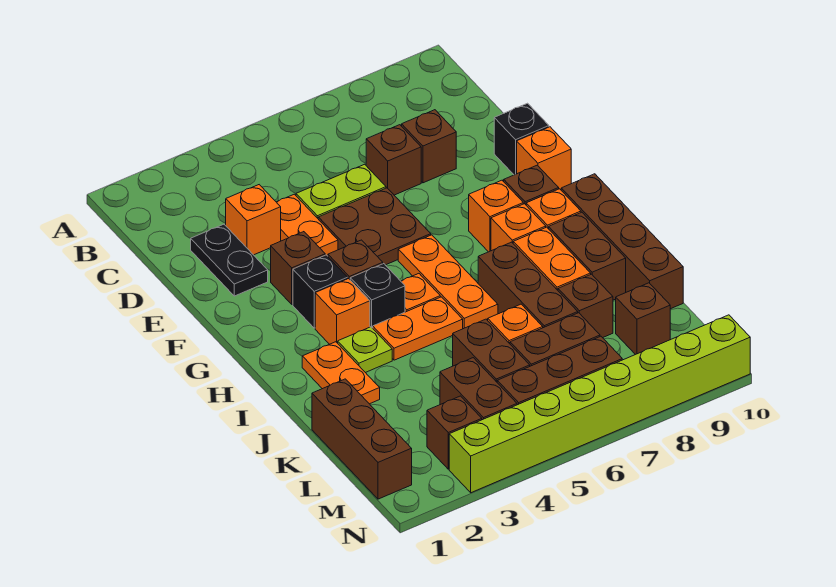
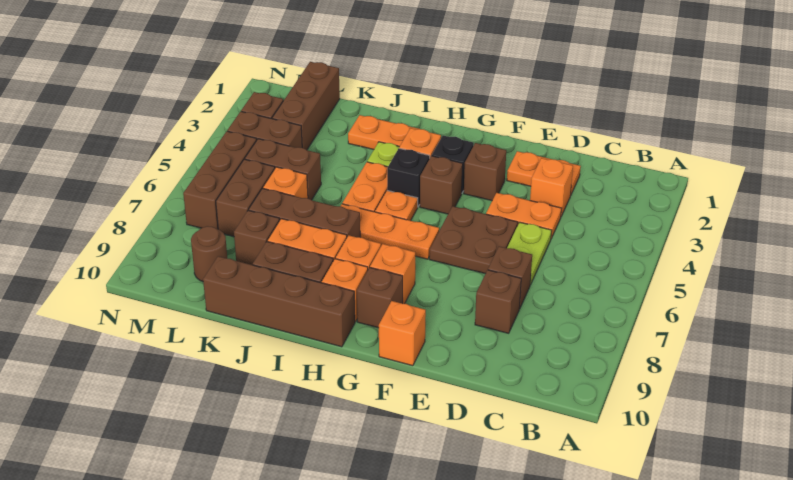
black 1x2 plate [191,224,268,296] -> orange 1x2 plate [507,151,581,194]
black 1x1 brick [494,103,549,175] -> none
brown 1x3 brick [312,379,412,499] -> brown 1x3 brick turned to [272,62,340,150]
brown 1x1 brick [616,283,670,355] -> brown 1x1 round brick [191,226,227,282]
lime 1x8 brick [449,315,750,493] -> none

